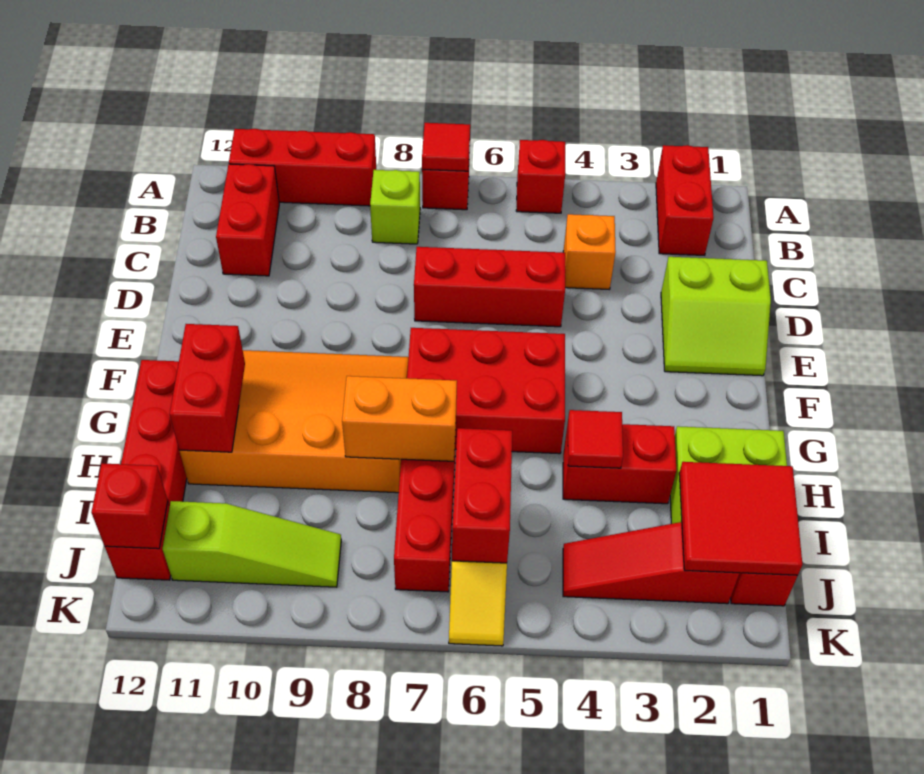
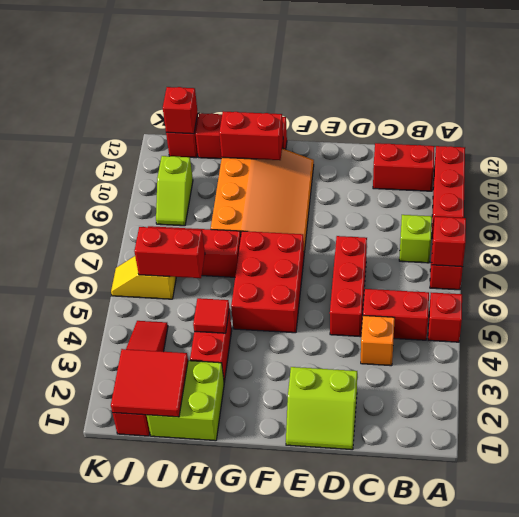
red 1x2 brick [656,145,714,255] -> red 1x2 brick moved to [363,289,429,340]
red 1x1 tile [422,123,470,171] -> red 1x1 brick [432,217,466,267]
lime 2x2 slope [661,257,771,376] -> lime 2x2 slope turned to [286,367,357,450]
orange 1x2 brick [342,376,457,461] -> none
lime 1x3 slope [163,501,341,587] -> lime 1x2 slope [156,156,193,226]

